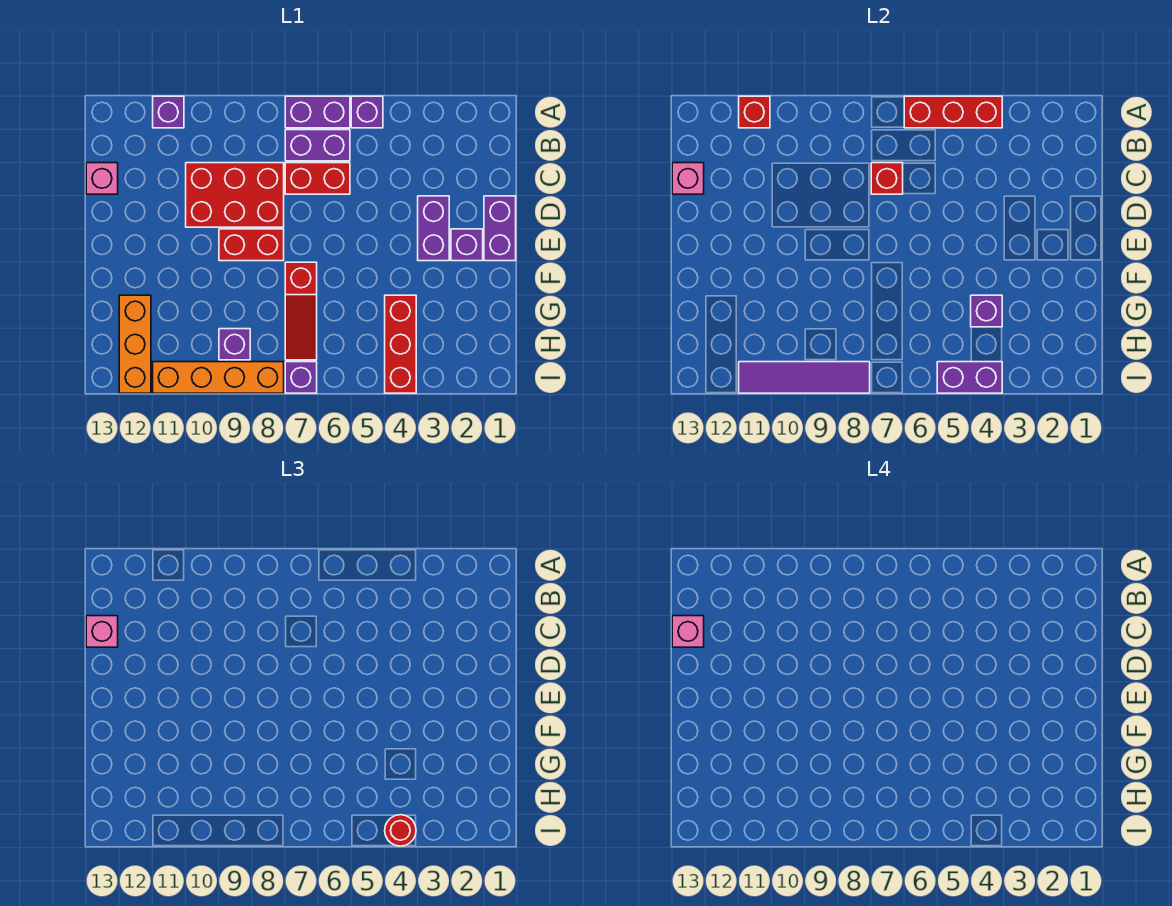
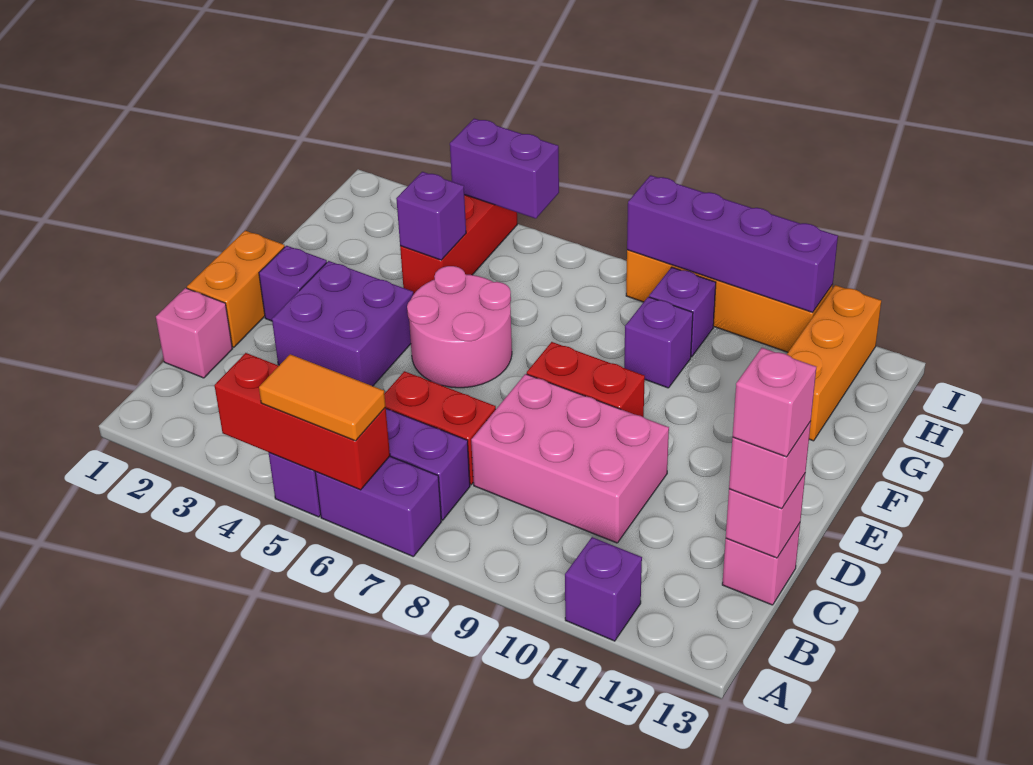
none -> orange 1x2 tile [259,354,386,441]
red 1x1 brick [739,96,770,128] -> none
none -> pink 1x1 brick [156,288,233,378]
red 1x1 brick [871,163,903,194] -> none
red 2x3 brick [186,163,284,227] -> pink 2x3 brick [471,374,669,543]
purple 1x2 brick [484,196,516,261] -> orange 1x2 brick [187,231,285,347]
purple 1x2 brick [418,196,449,261] -> purple 2x2 brick [272,261,413,386]
none -> pink 2x2 round brick [407,266,512,388]
red 1x3 slope [285,262,317,360] -> none
red 1x1 round brick [385,815,416,846] -> none
purple 1x1 brick [285,362,317,393] -> purple 1x1 brick moved to [624,297,693,388]
purple 1x4 tile [739,362,870,393] -> purple 1x4 brick [627,175,838,312]

